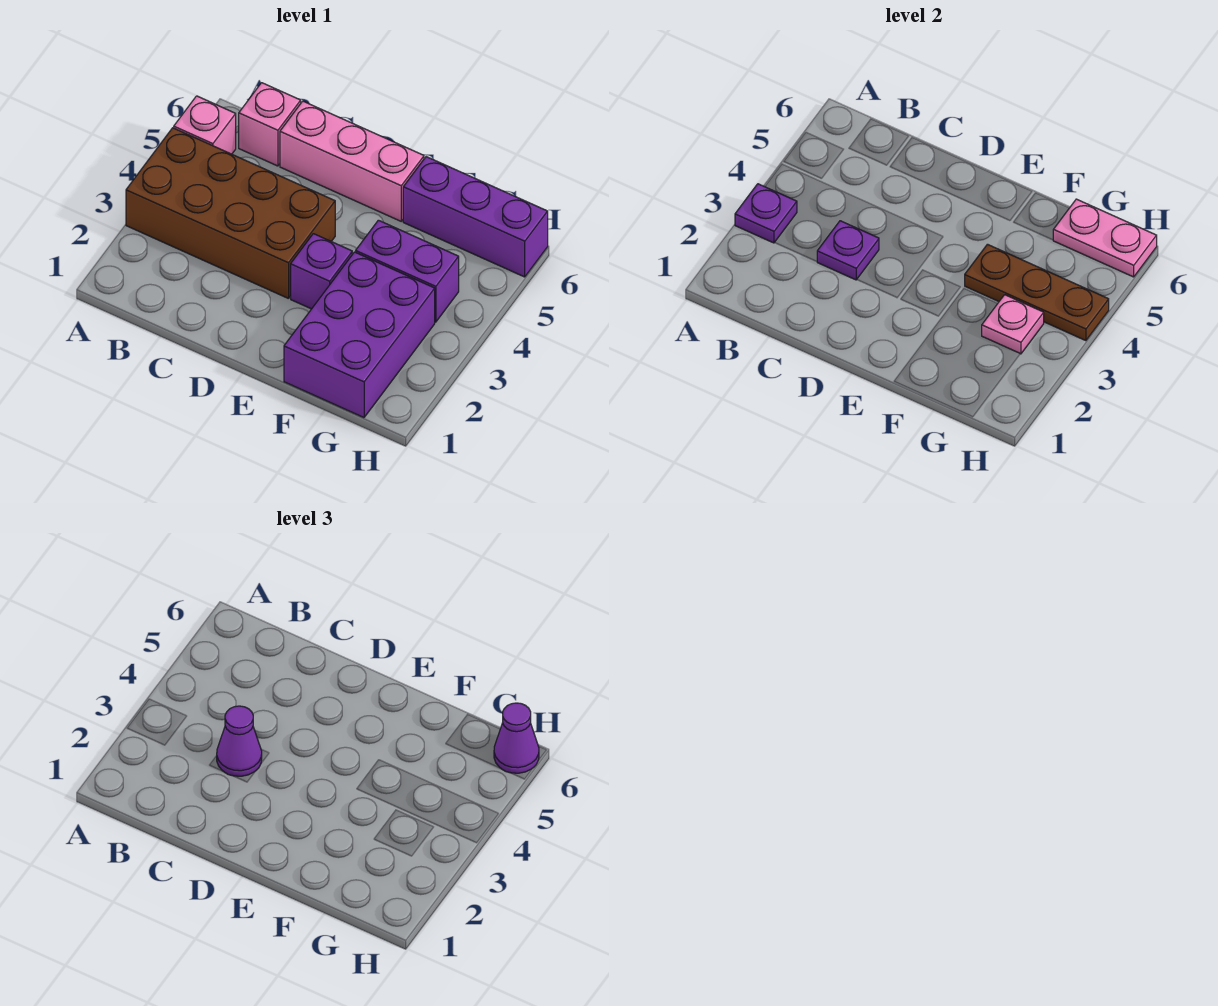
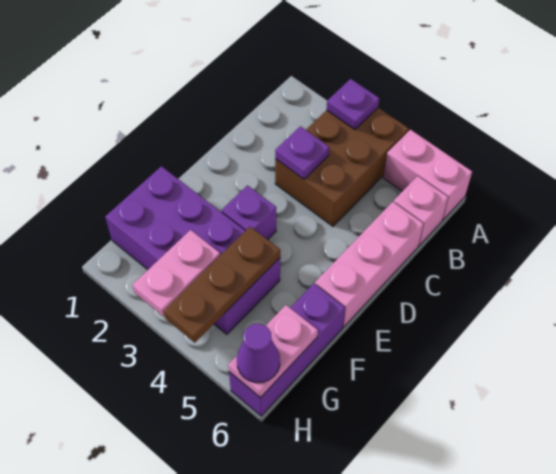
brown 2x4 brick [126,128,335,299] -> brown 2x3 brick [275,108,409,226]
pink 1x1 brick [174,96,236,154] -> pink 1x2 brick [383,130,472,220]
purple 1x1 cone [217,706,262,776] -> none
pink 1x1 plate [982,295,1044,354] -> pink 1x2 plate [132,230,220,316]

